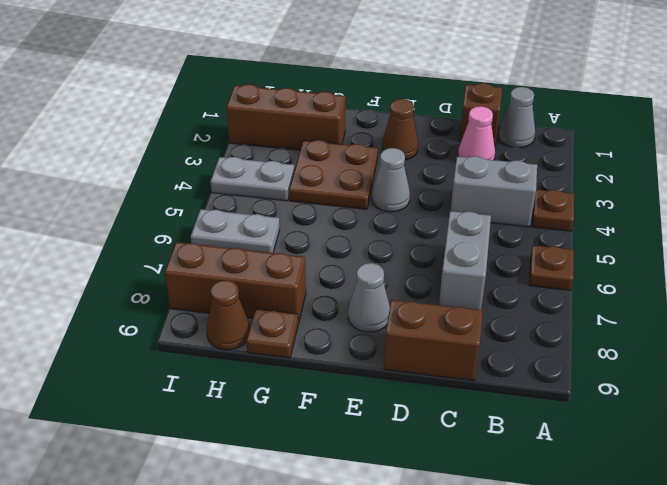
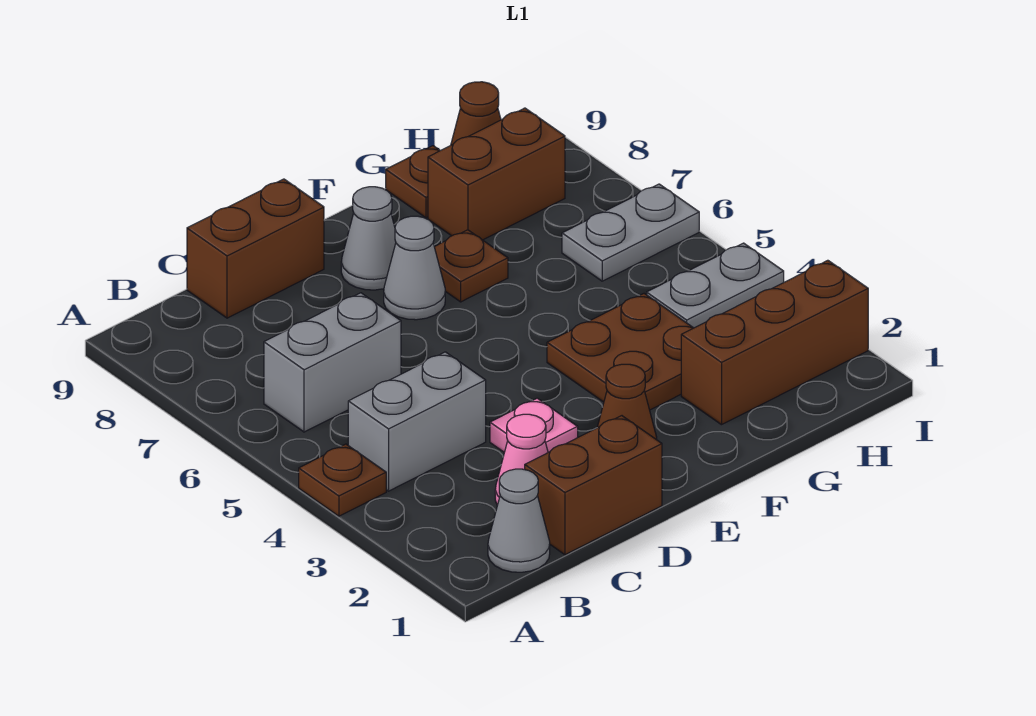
brown 1x1 plate [529,245,574,290] -> brown 1x1 plate moved to [435,230,508,302]
brown 1x1 brick [460,83,502,146] -> brown 1x2 brick [525,416,662,555]
grey 1x2 brick [439,211,491,310] -> grey 1x2 brick turned to [264,293,401,432]
none -> pink 1x1 plate [490,398,578,452]
grey 1x1 cone [372,148,410,212] -> grey 1x1 cone moved to [384,216,445,320]
brown 1x3 brick [165,242,306,324] -> brown 1x2 brick [428,108,565,240]

